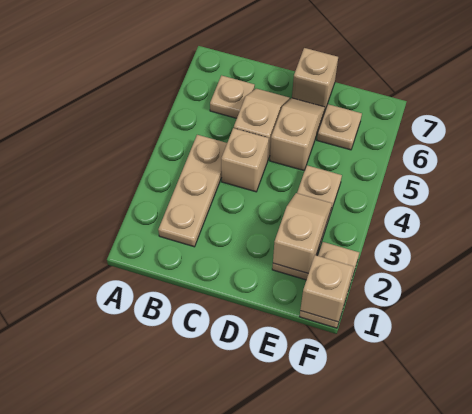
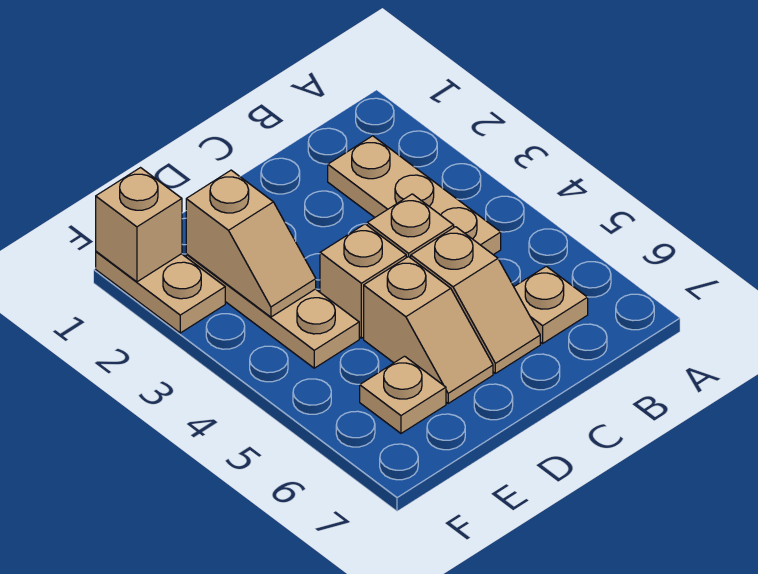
tan 1x1 brick [292,48,338,110] -> tan 1x1 brick moved to [320,224,406,338]

